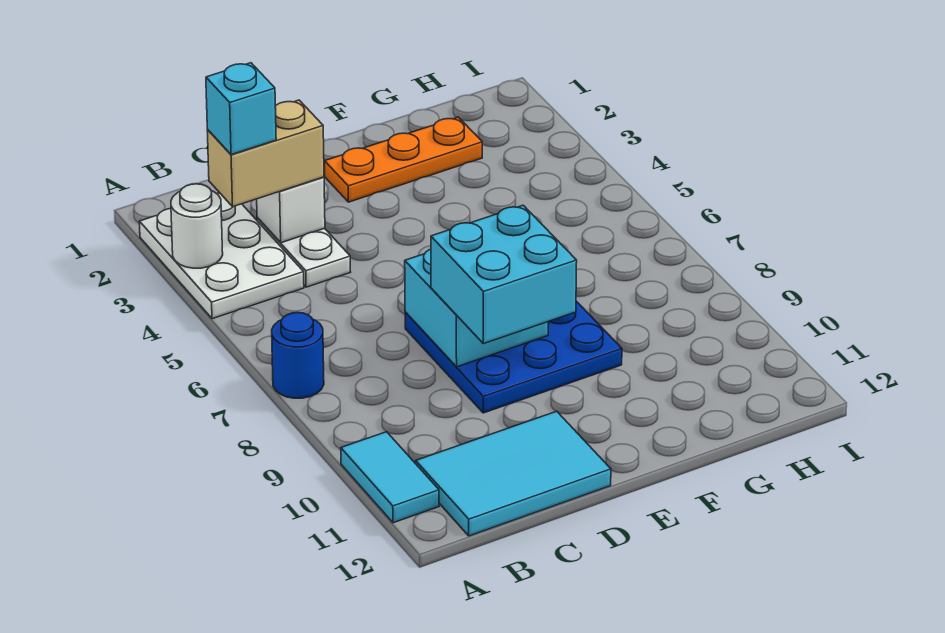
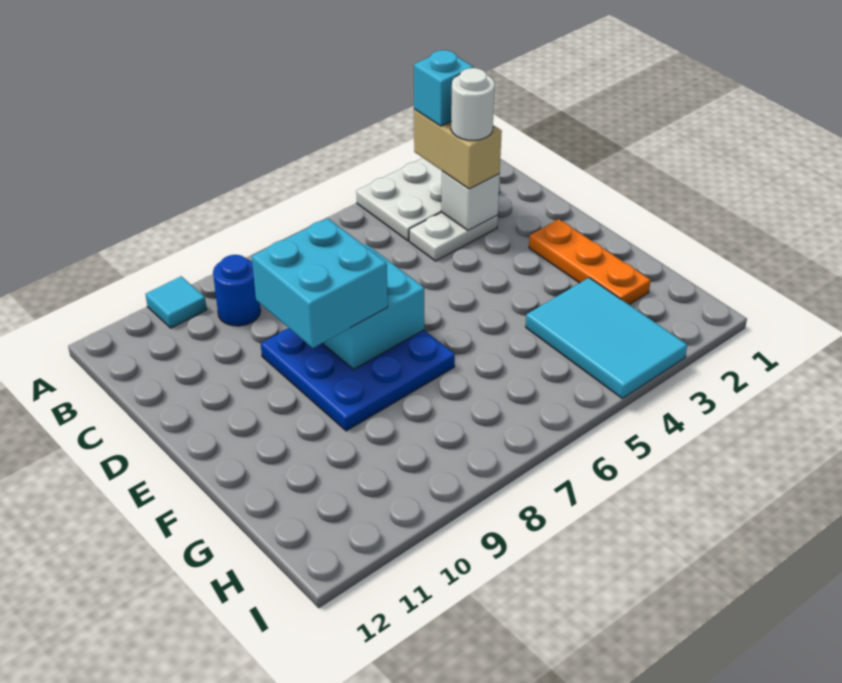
white 1x1 round brick [171,184,223,268] -> white 1x1 round brick moved to [451,68,495,140]
blue 1x1 round brick [272,313,324,398] -> blue 1x1 round brick moved to [213,255,261,326]
cyan 1x2 tile [341,432,439,523] -> cyan 1x1 tile [145,276,207,328]
cyan 2x3 tile [416,411,611,536] -> cyan 2x3 tile moved to [526,278,687,398]

